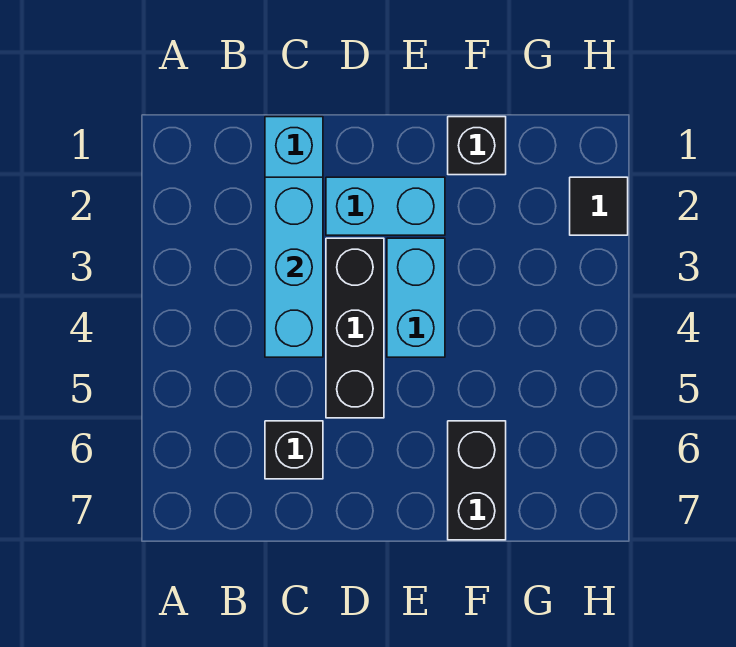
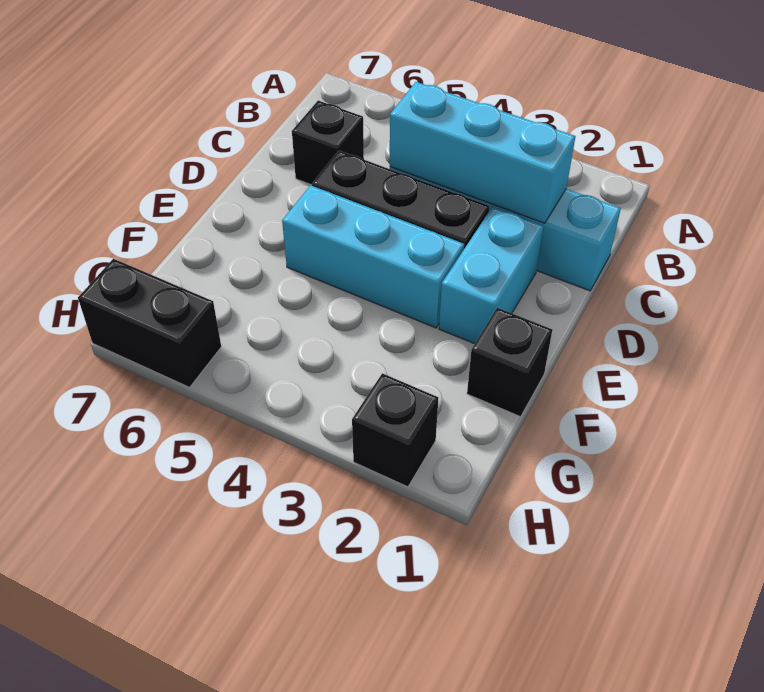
cyan 1x2 brick [387,238,445,357] -> cyan 1x3 brick [282,185,464,328]
black 1x2 brick [448,421,506,540] -> black 1x2 brick moved to [78,259,221,387]
black 1x1 tile [570,177,628,235] -> black 1x1 brick [352,373,438,487]

